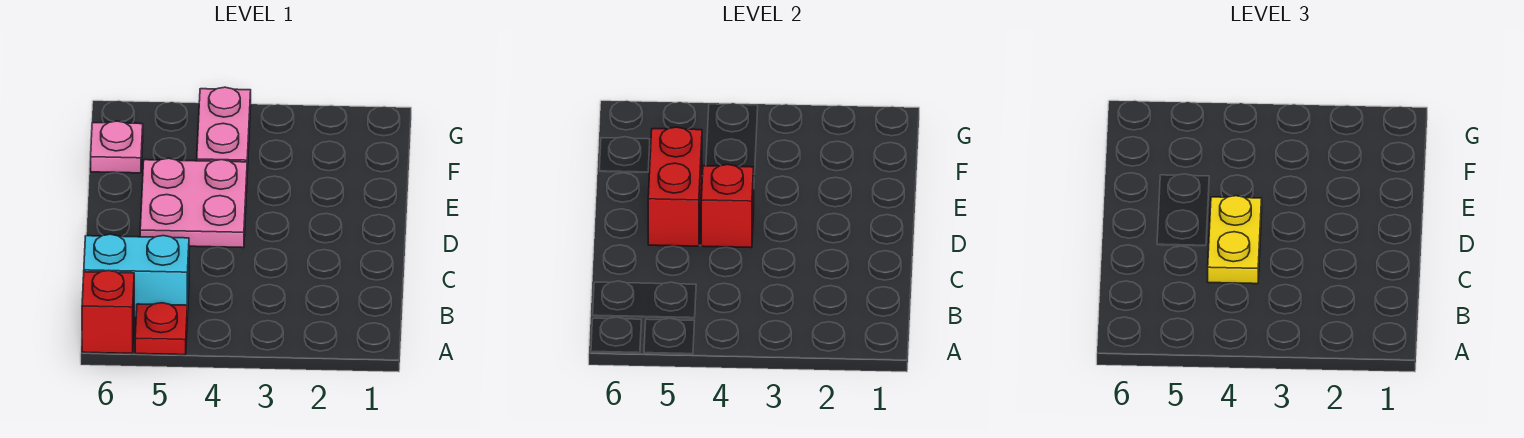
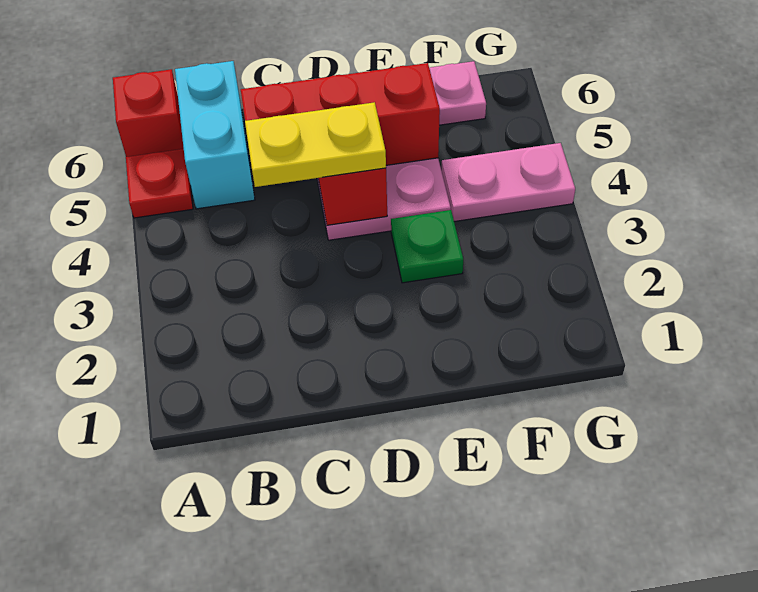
red 1x2 brick [648,127,702,246] -> red 1x3 brick [241,63,440,165]
none -> green 1x1 plate [391,210,463,283]

